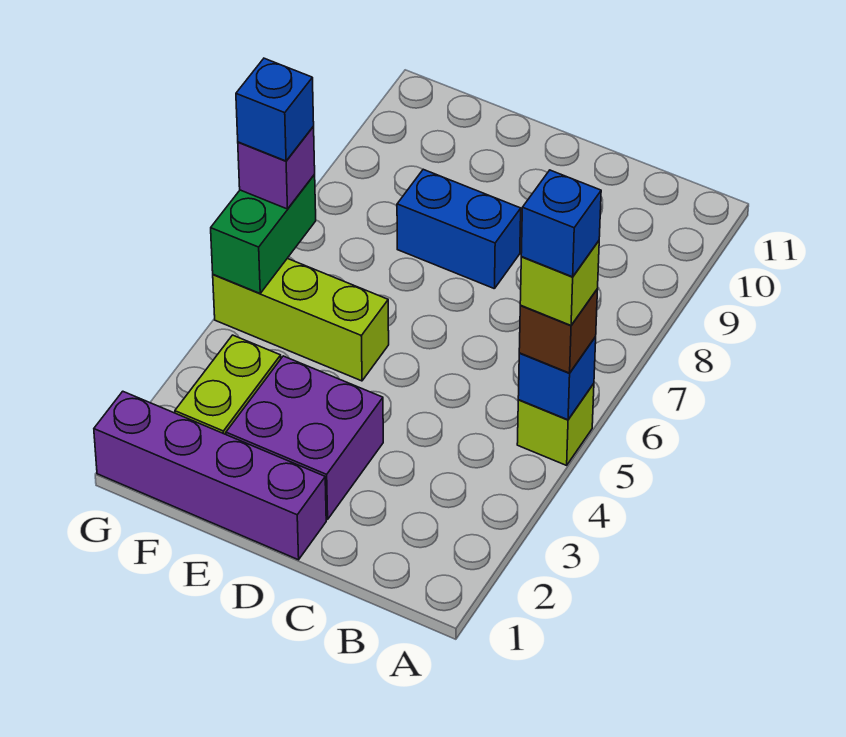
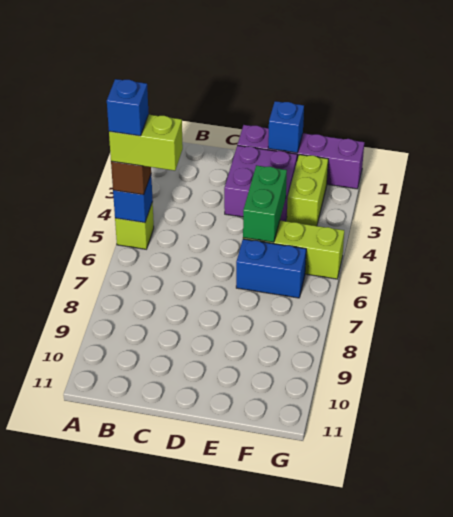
lime 1x1 brick [520,241,599,325] -> lime 1x2 brick [109,115,183,171]
blue 1x2 brick [397,169,521,289] -> blue 1x2 brick moved to [236,239,306,298]
green 1x2 brick [211,175,316,293] -> green 1x2 brick moved to [243,165,287,242]
purple 1x1 brick [238,127,315,209] -> none
blue 1x1 brick [236,58,314,161] -> blue 1x1 brick moved to [268,101,304,153]

